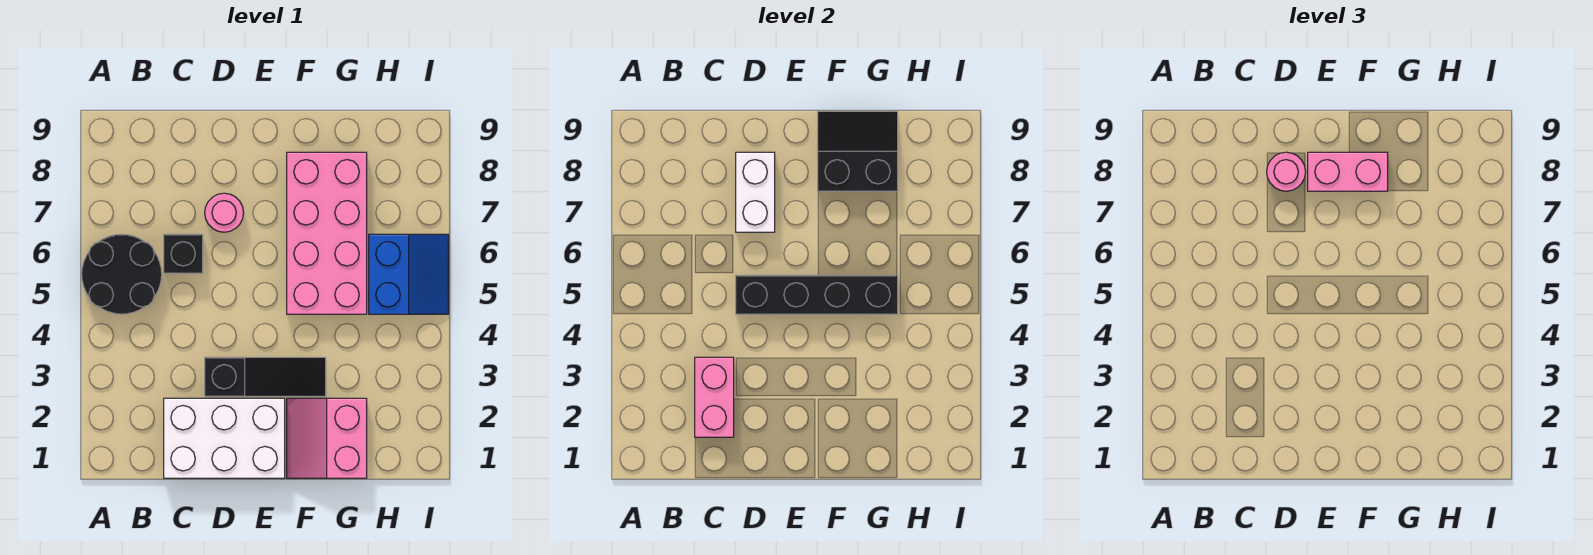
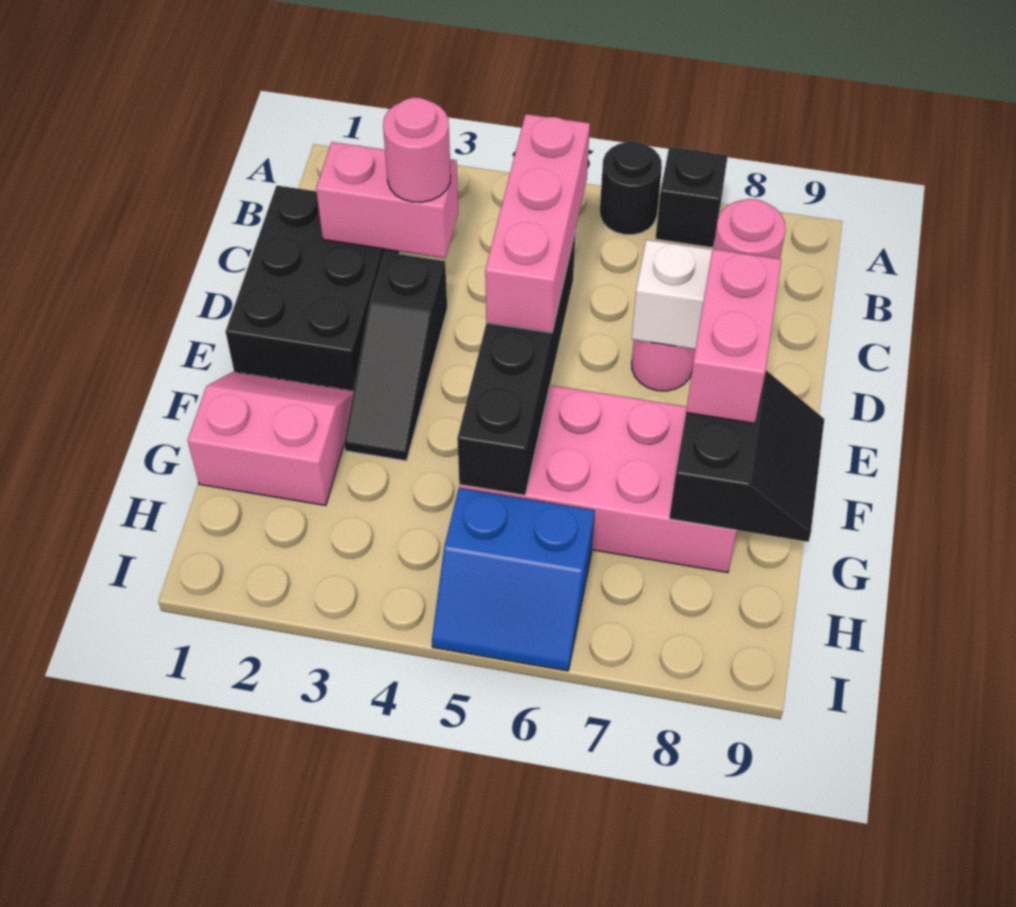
black 2x2 round brick [82,234,162,314] -> black 1x1 round brick [600,141,662,235]
white 2x3 brick [164,398,285,478] -> black 2x3 brick [226,186,400,391]
none -> pink 1x1 round brick [383,98,451,202]
none -> pink 1x3 brick [485,114,590,333]
black 1x1 brick [164,234,203,273] -> black 1x1 brick moved to [656,147,728,248]

